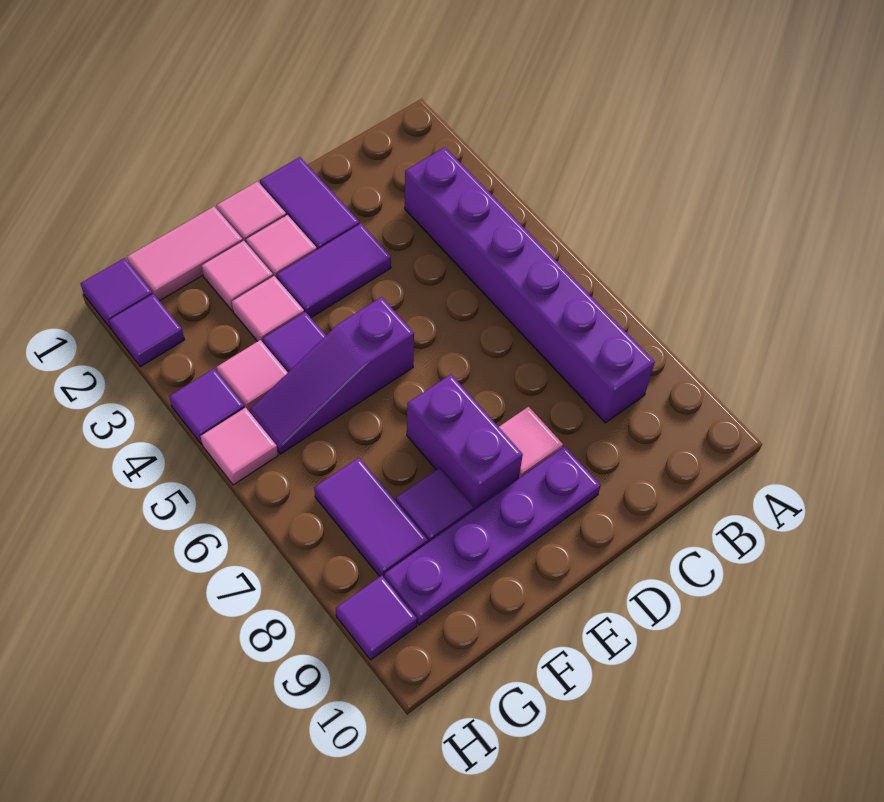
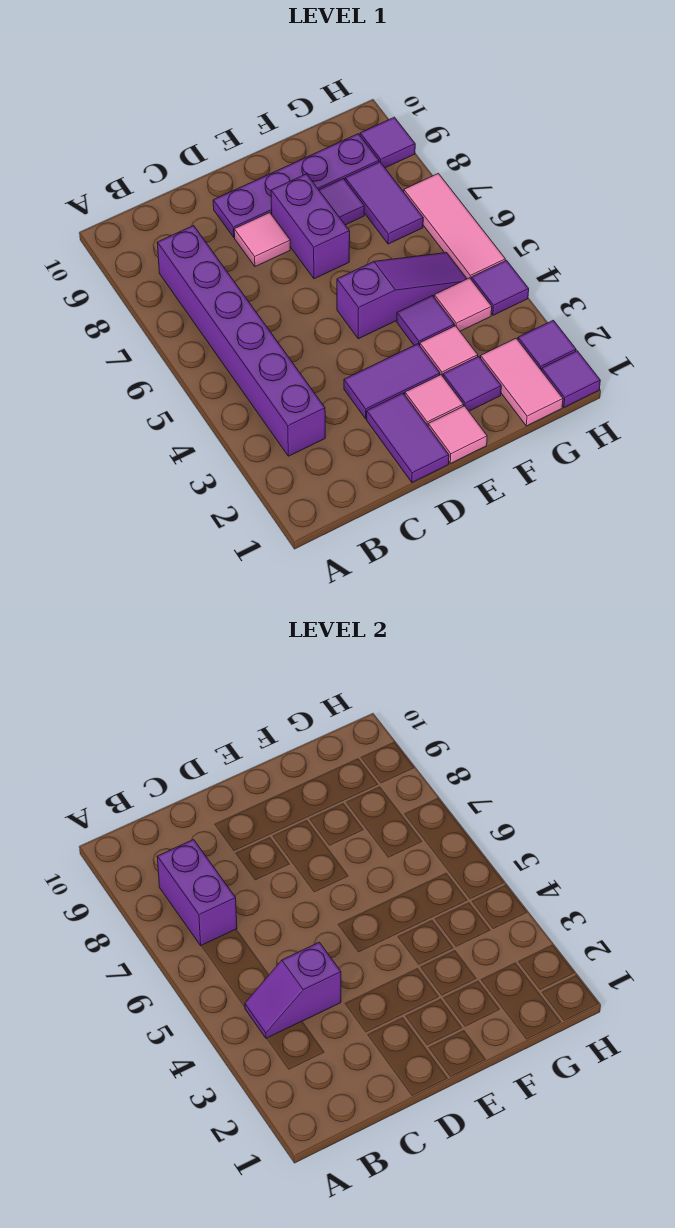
none -> purple 1x2 slope [245,942,341,1039]
none -> purple 1x2 brick [157,840,237,946]
pink 1x2 tile [127,206,243,301] -> pink 1x2 tile turned to [481,338,563,426]
pink 1x1 tile [202,241,273,311] -> purple 1x1 tile [443,356,501,411]
pink 1x1 tile [200,408,278,485] -> pink 1x3 tile [404,173,505,279]

